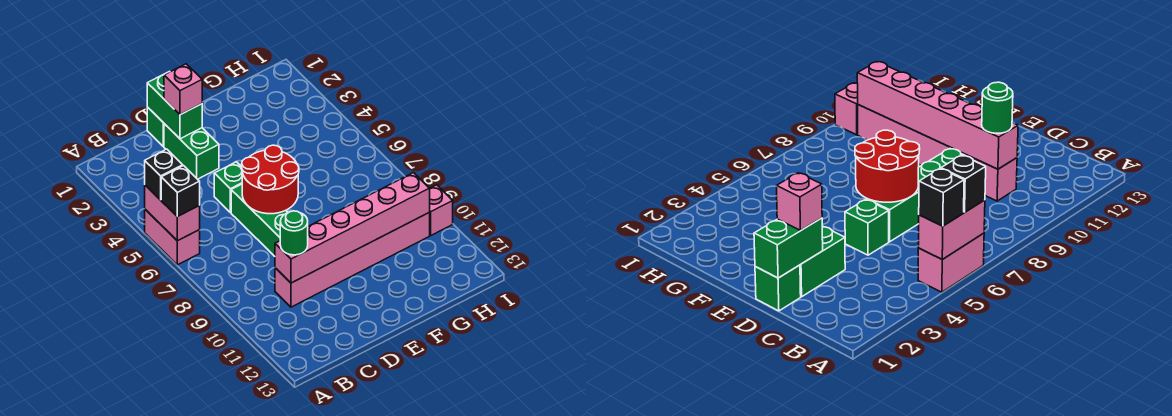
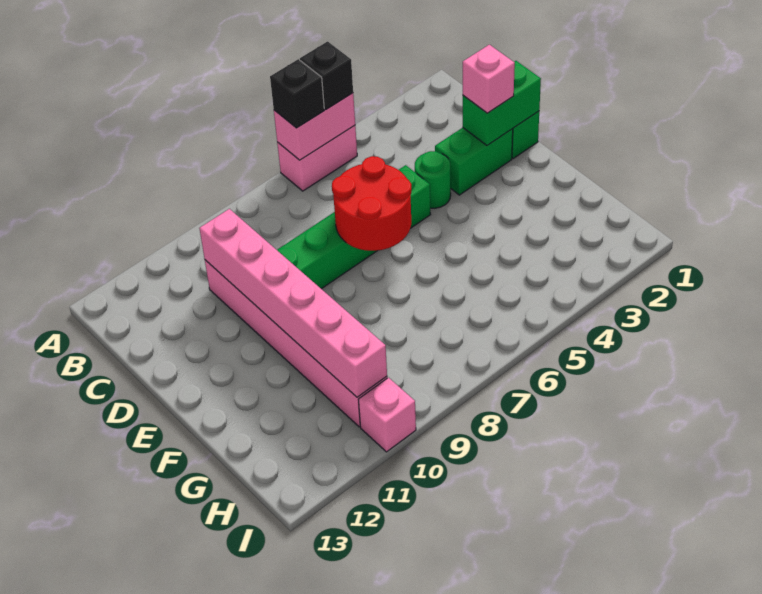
green 1x1 round brick [280,211,308,255] -> green 1x1 round brick moved to [415,151,451,208]

